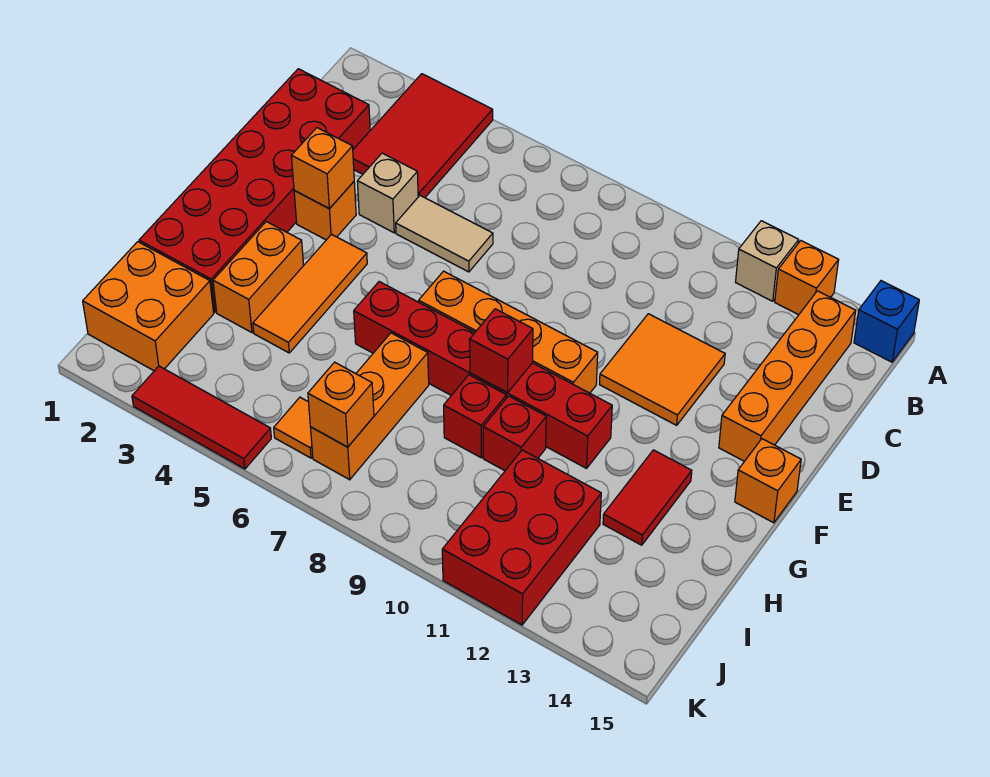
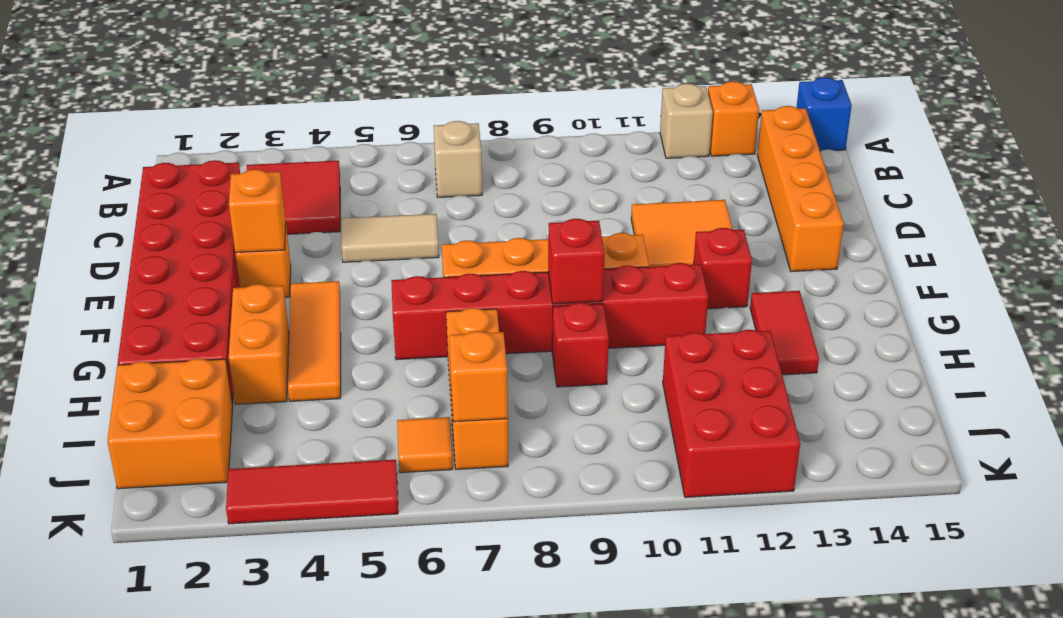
red 2x3 tile [353,74,493,198] -> red 2x2 tile [247,161,340,234]
tan 1x1 brick [357,153,418,233] -> tan 1x1 brick moved to [434,121,482,197]
orange 1x1 brick [735,439,801,523] -> none
red 1x1 brick [483,396,546,471] -> red 1x1 brick moved to [694,228,752,309]

